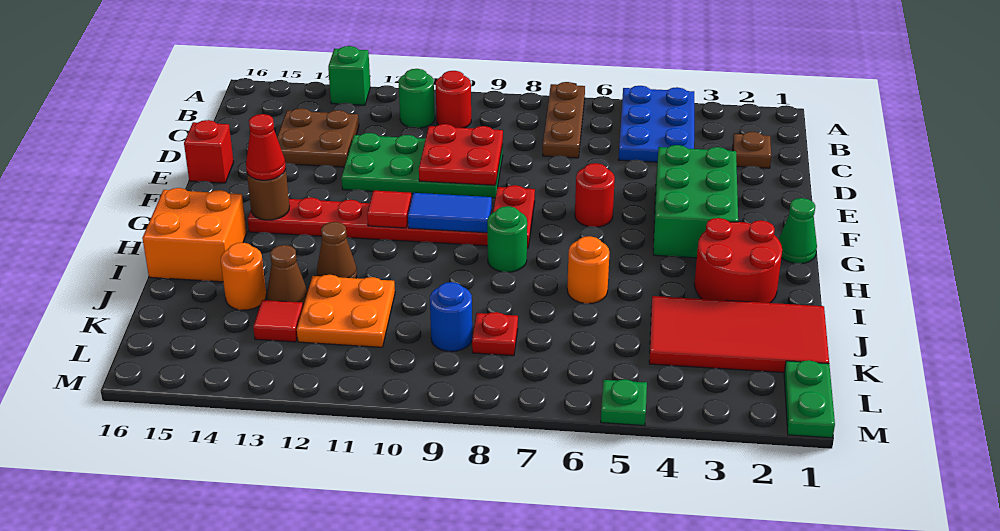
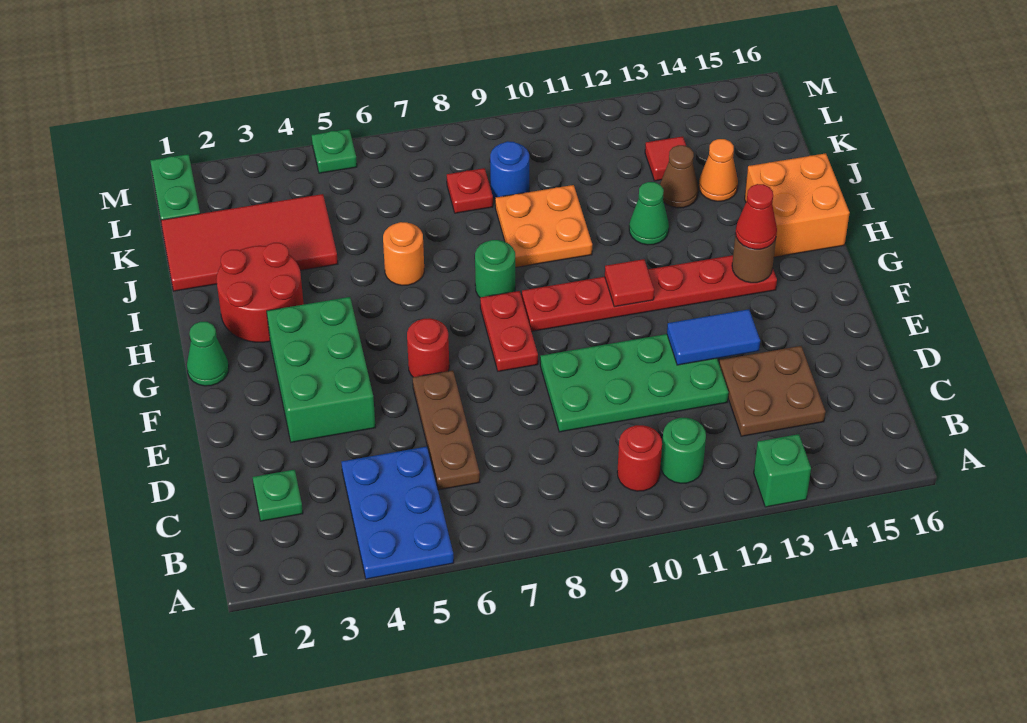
brown 1x3 plate [543,82,585,158] -> brown 1x3 plate moved to [413,371,480,490]
brown 1x1 plate [733,132,771,168] -> green 1x1 plate [253,470,303,521]
red 2x2 plate [419,124,503,185] -> none
red 1x1 brick [184,120,234,183] -> none
blue 1x2 tile [408,193,492,233] -> blue 1x2 tile moved to [667,309,760,365]
brown 1x1 cone [317,222,357,278] -> green 1x1 cone [629,182,669,245]
orange 2x2 plate [297,275,395,347] -> orange 2x2 plate moved to [495,185,592,267]
orange 1x1 round brick [221,243,266,310] -> orange 1x1 cone [699,139,738,201]

